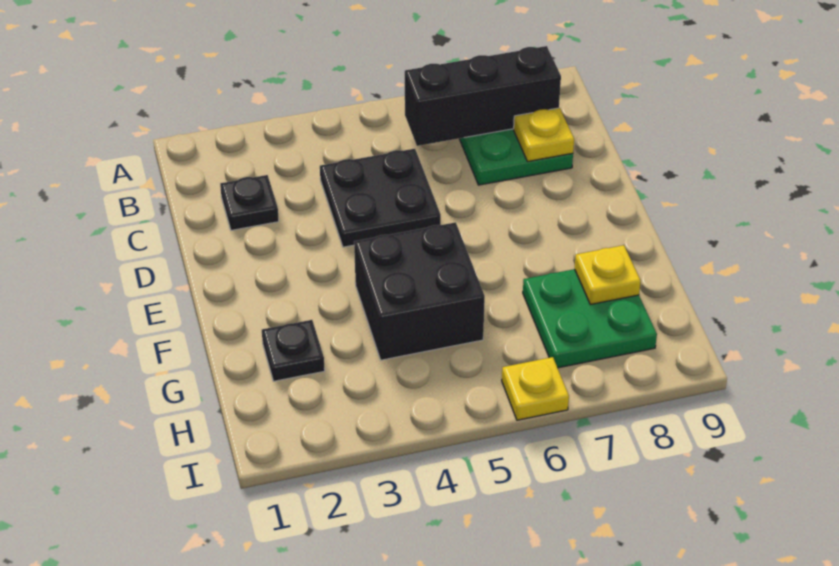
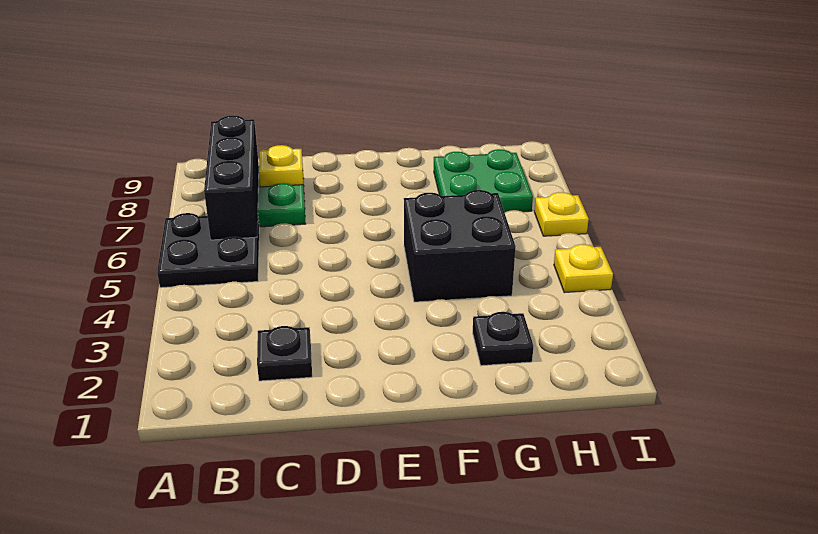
black 2x2 plate [320,149,441,247] -> black 2x2 plate moved to [157,213,259,288]
yellow 1x1 plate [575,245,641,304] -> yellow 1x1 plate moved to [554,244,613,293]

